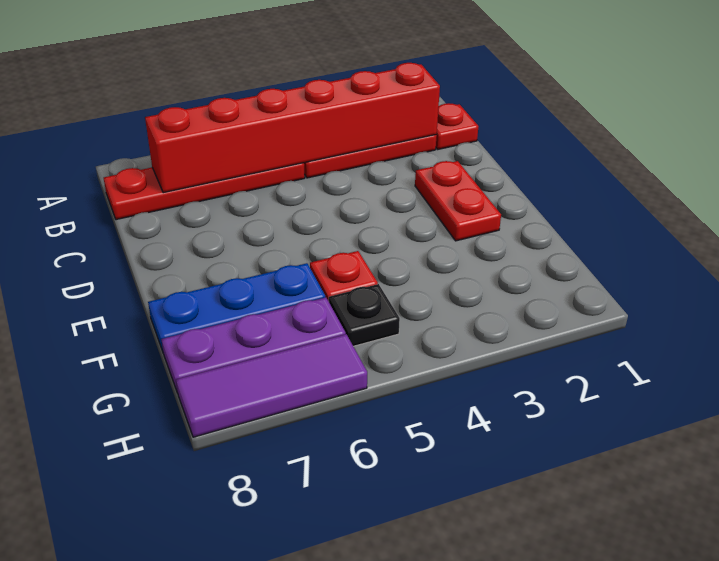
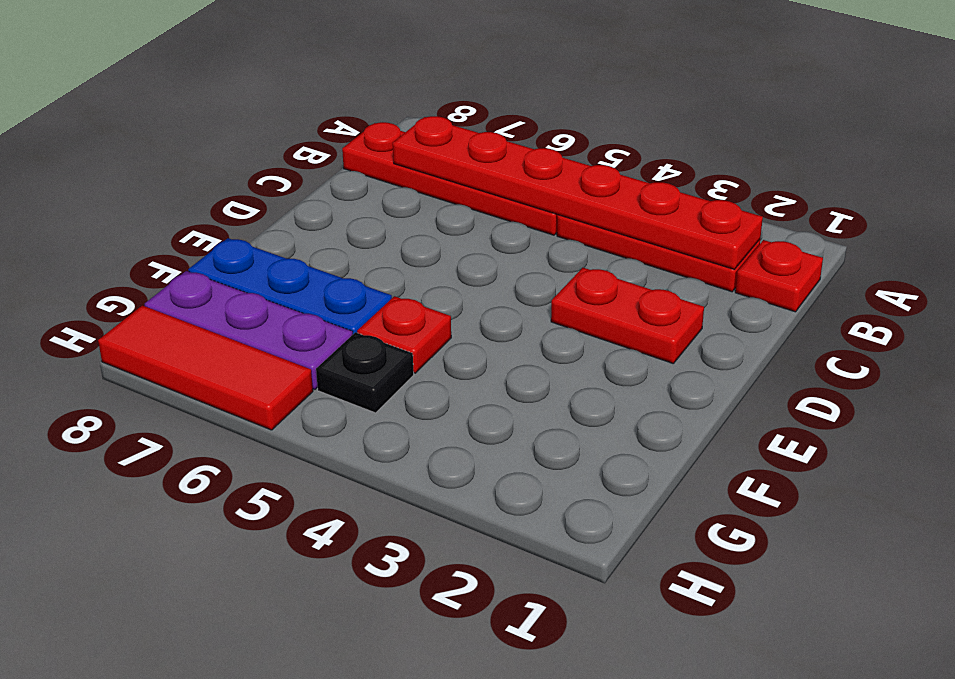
red 1x6 brick [145,63,440,193] -> red 1x6 plate [393,116,763,270]
red 1x2 plate [415,161,501,241] -> red 1x2 plate turned to [551,268,704,363]
purple 1x3 tile [176,334,367,437] -> red 1x3 tile [98,305,313,430]

